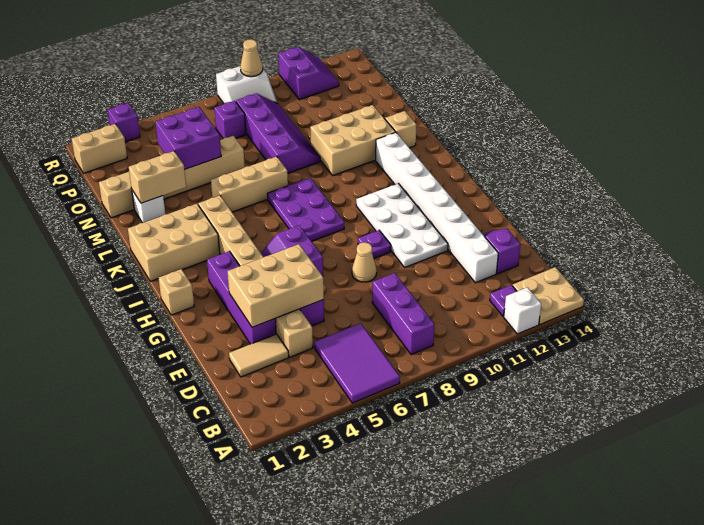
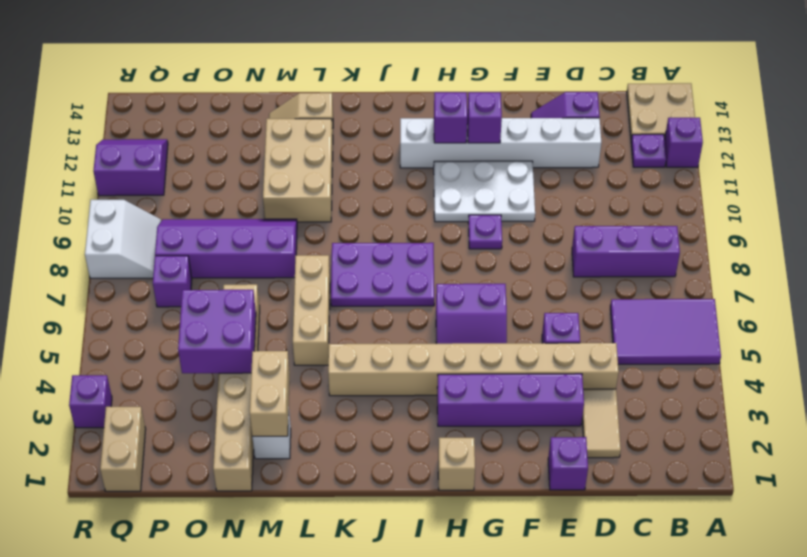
white 1x1 brick [504,287,541,334] -> purple 1x1 brick [664,118,703,167]
white 1x8 brick [376,133,498,283] -> white 1x6 brick [400,118,601,168]
none -> purple 1x1 brick [548,437,588,490]
tan 2x3 brick [228,244,324,327] -> none
tan 1x1 cone [352,242,377,282] -> none
white 2x4 plate [356,183,448,267] -> white 2x3 plate [434,161,535,222]
none -> purple 1x1 brick [467,92,502,143]
none -> purple 1x1 brick [434,92,467,143]
tan 2x3 brick [128,204,220,281] -> none
tan 1x1 cone [240,39,263,77] -> none

